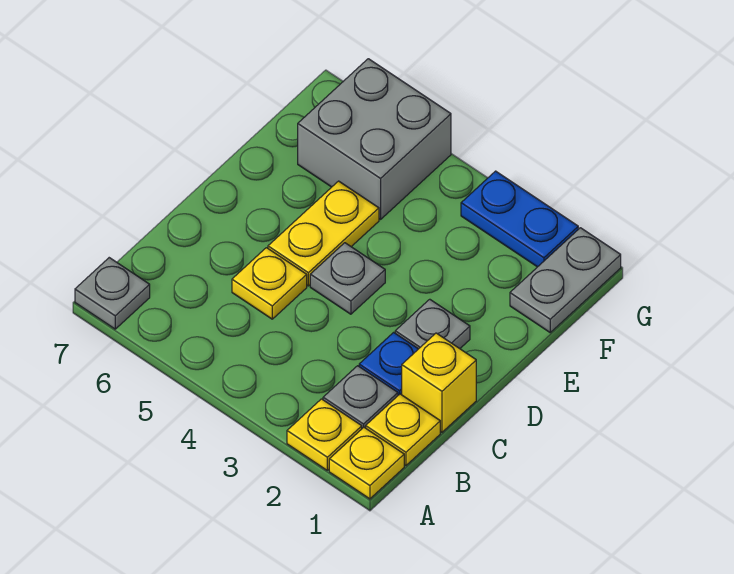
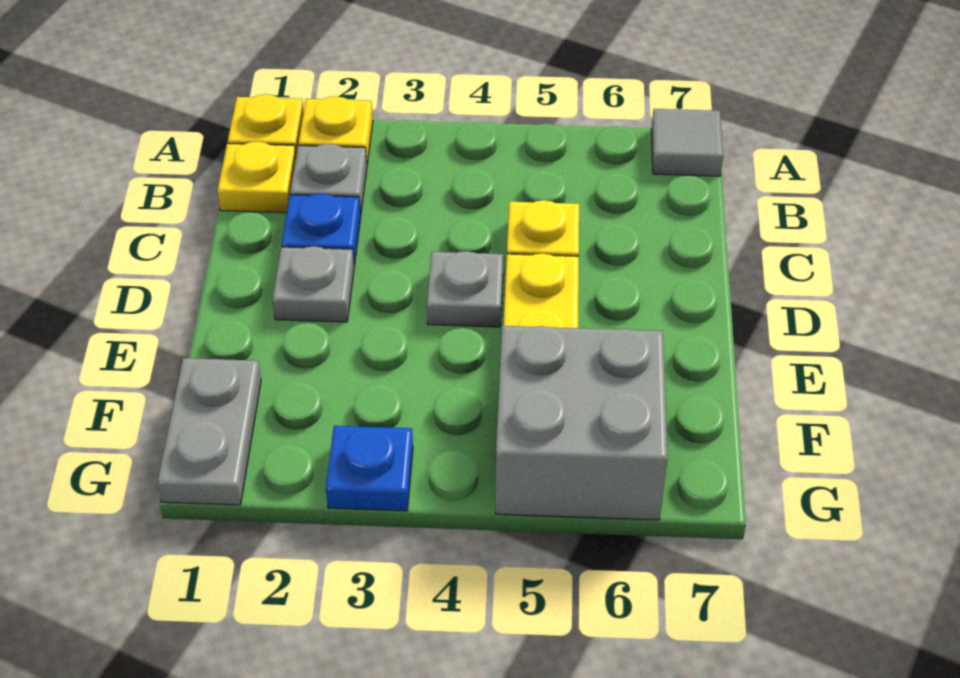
grey 1x1 plate [75,258,150,329] -> grey 1x1 tile [651,109,723,176]
yellow 1x1 brick [402,333,476,432] -> none
blue 1x2 plate [461,171,578,267] -> blue 1x1 plate [326,426,413,511]

